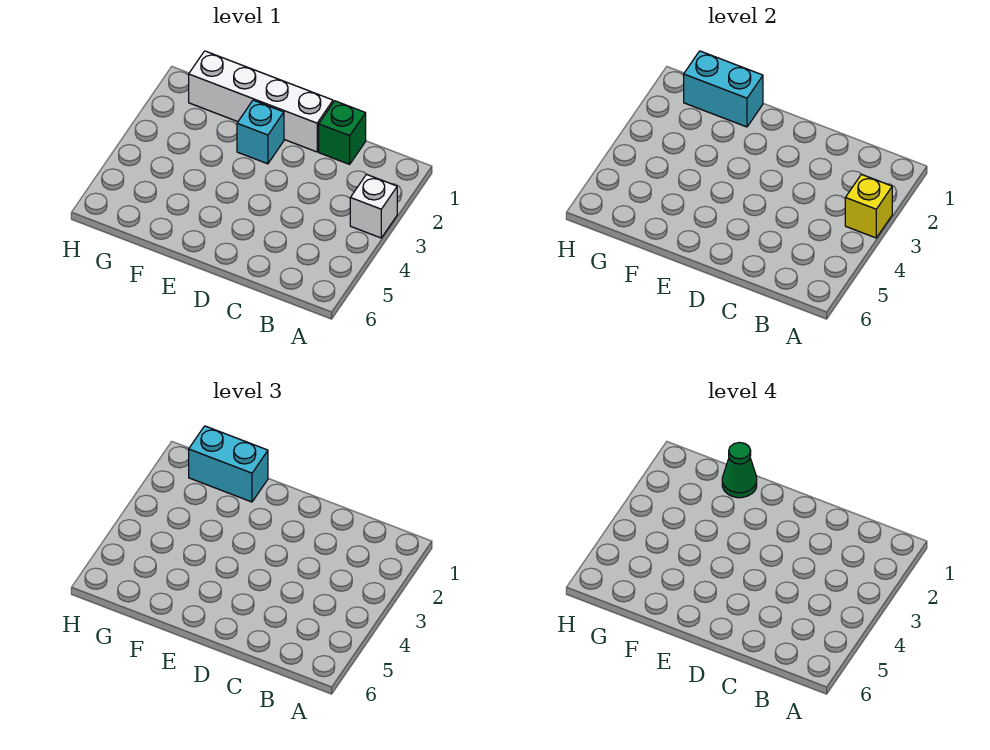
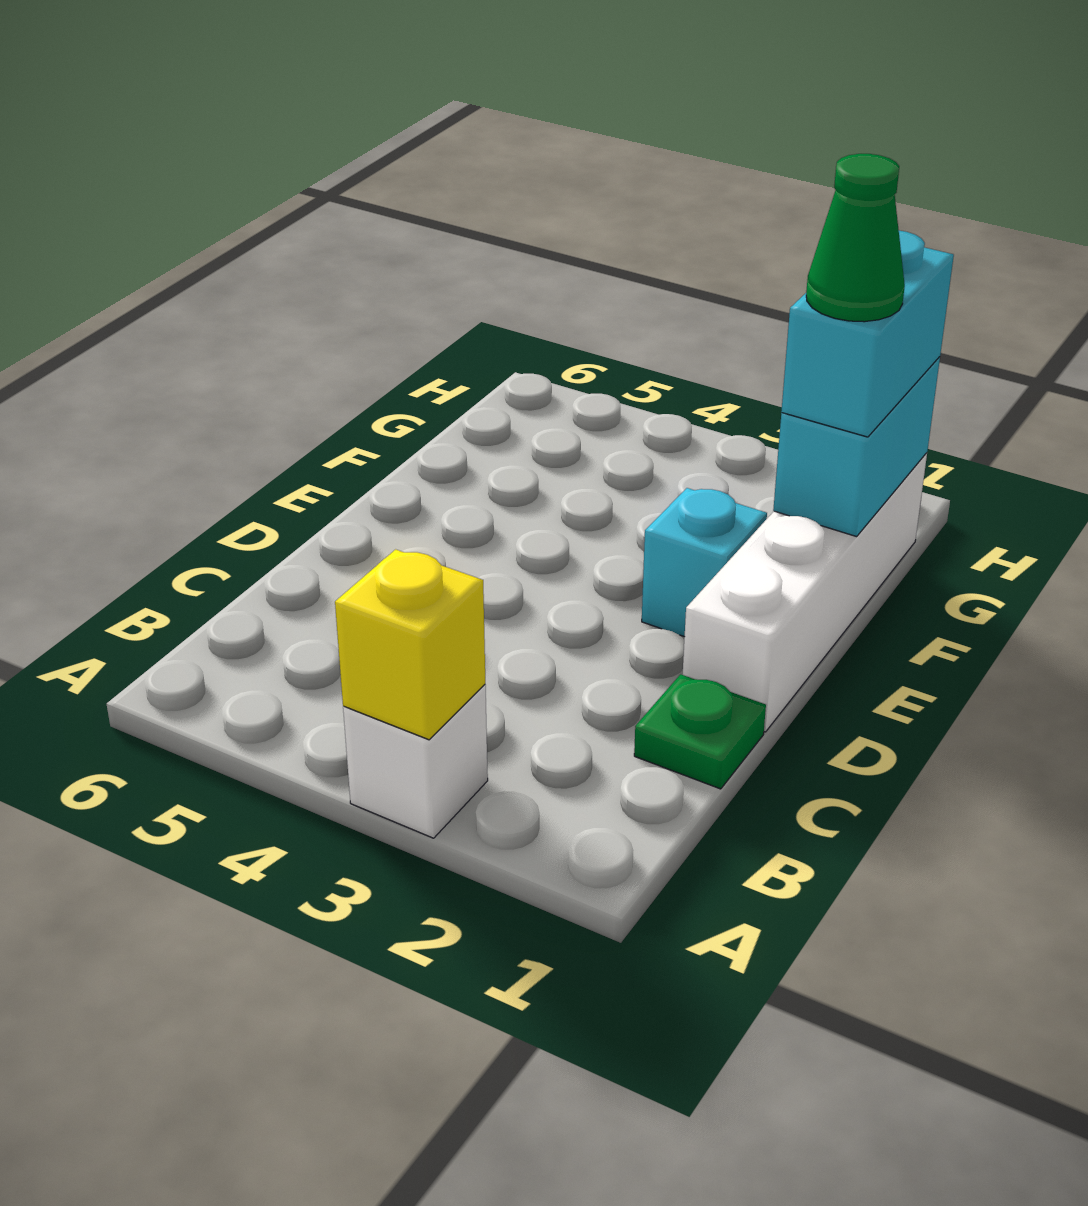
green 1x1 brick [319,101,366,164] -> green 1x1 plate [634,674,766,789]

